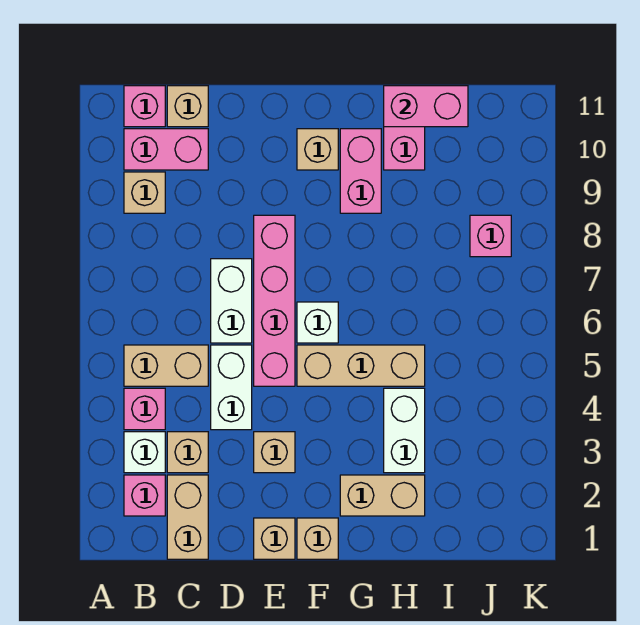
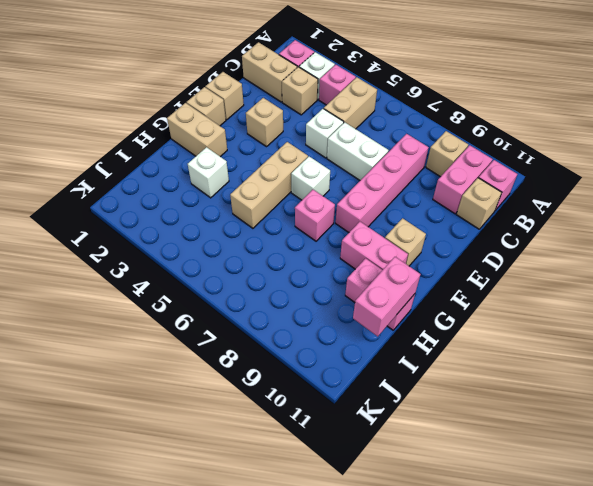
white 1x2 brick [211,345,252,430] -> white 1x1 brick [306,109,344,158]
pink 1x4 brick [254,215,295,386] -> pink 1x4 brick turned to [336,134,429,232]
tan 1x2 brick [340,475,425,516] -> tan 1x2 brick turned to [167,103,227,157]
white 1x2 brick [384,388,425,473] -> white 1x1 brick [188,147,229,198]
pink 1x1 brick [470,215,511,257] -> pink 1x1 brick moved to [295,190,335,241]

